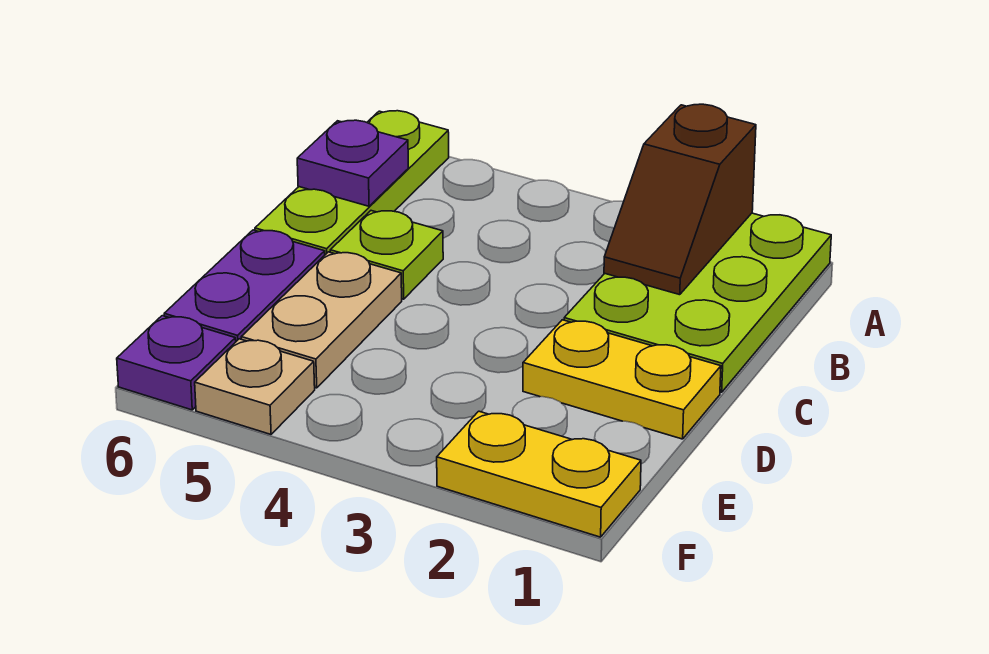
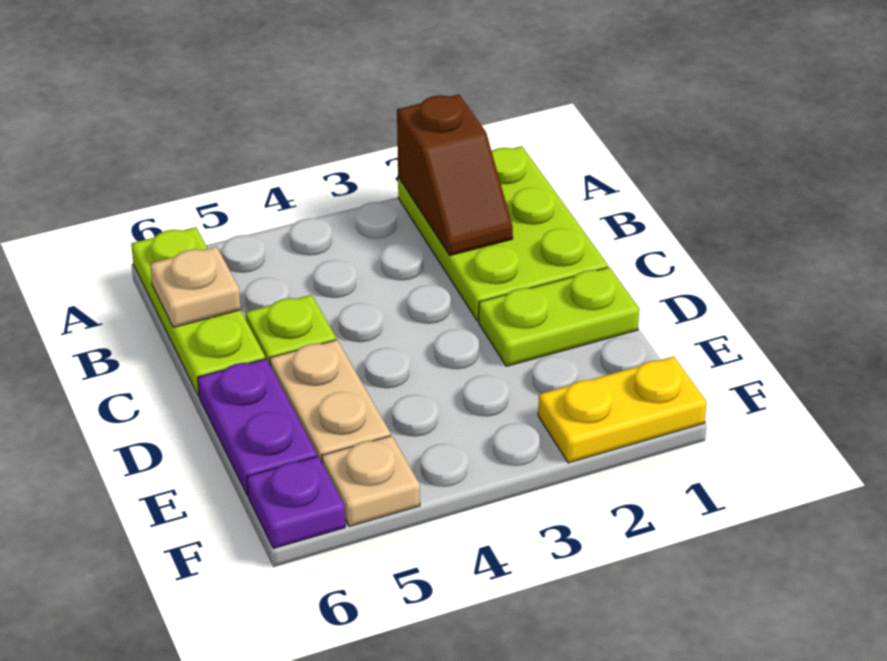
purple 1x1 plate [297,120,408,206] -> tan 1x1 plate [150,247,241,327]
yellow 1x2 plate [523,320,721,439] -> lime 1x2 plate [479,267,639,366]

